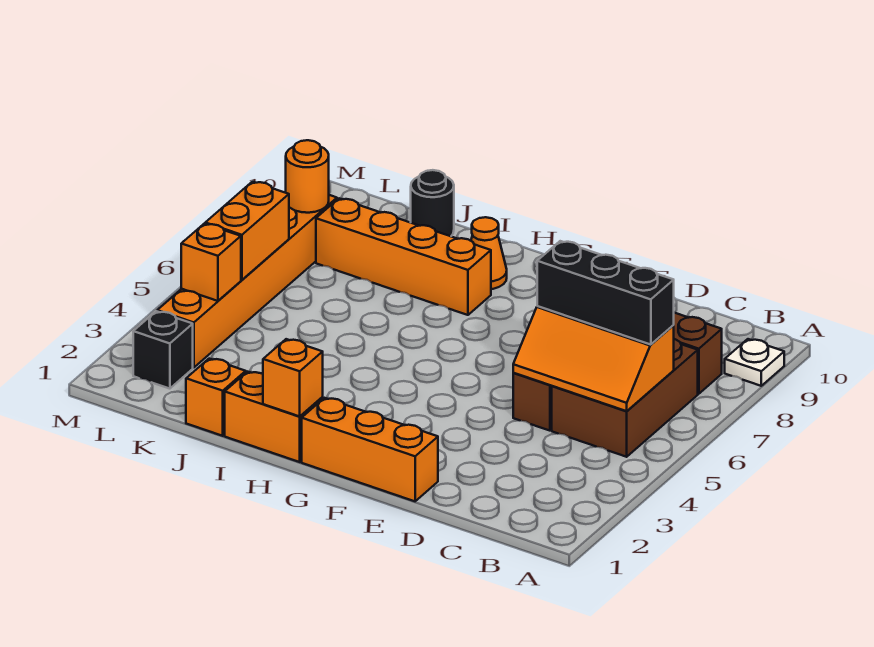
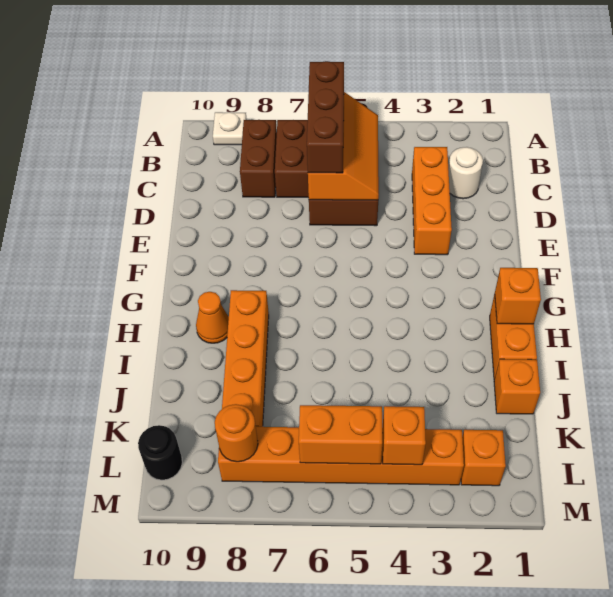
black 1x3 brick [537,241,674,345] -> brown 1x3 brick [307,61,344,173]
none -> white 1x1 round brick [448,147,483,199]
orange 1x3 brick [302,398,438,501] -> orange 1x3 brick moved to [412,147,452,255]
black 1x1 round brick [411,170,454,236] -> black 1x1 round brick moved to [138,425,182,480]
black 1x1 brick [133,311,193,389] -> orange 1x1 brick [461,430,506,486]

